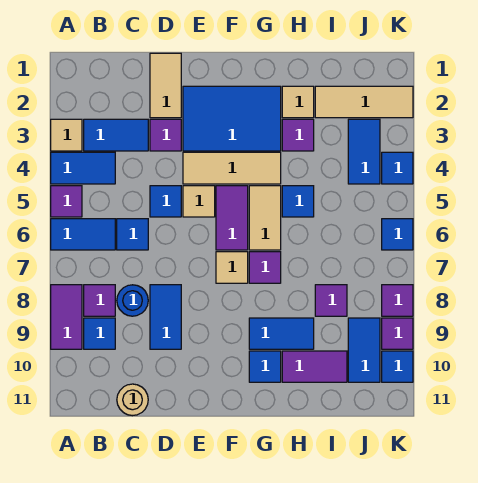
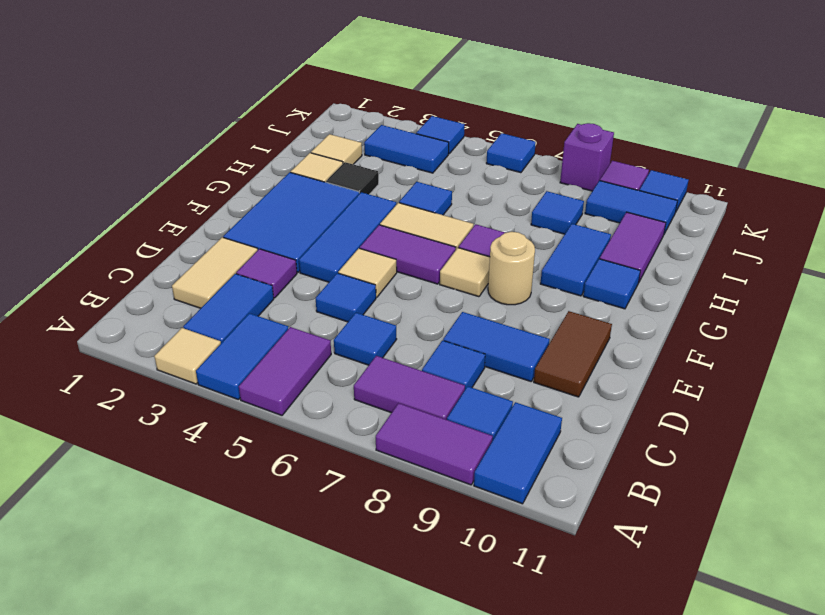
purple 1x1 tile [51,186,82,217] -> purple 1x2 tile [239,327,331,415]
blue 1x2 tile [51,219,115,250] -> blue 1x2 tile moved to [474,402,562,504]
purple 1x1 tile [84,285,115,316] -> purple 1x2 tile [354,356,465,420]
blue 1x1 round brick [117,285,148,316] -> blue 1x1 tile [422,341,485,389]
tan 1x1 round brick [117,384,148,416] -> tan 1x1 round brick moved to [488,232,535,305]
tan 1x2 tile [150,53,181,118] -> tan 1x2 tile turned to [172,237,258,308]
none -> brown 1x2 tile [534,311,612,397]
tan 1x3 tile [183,152,281,184] -> blue 1x3 tile [299,192,396,282]
purple 1x1 tile [282,119,314,151] -> black 1x1 tile [326,162,379,194]
tan 1x3 tile [315,86,413,118] -> tan 1x1 tile [311,134,362,164]
purple 1x1 tile [315,285,347,316] -> blue 1x1 tile [531,191,584,234]
purple 1x1 tile [382,285,413,316] -> purple 1x1 brick [560,123,614,191]

